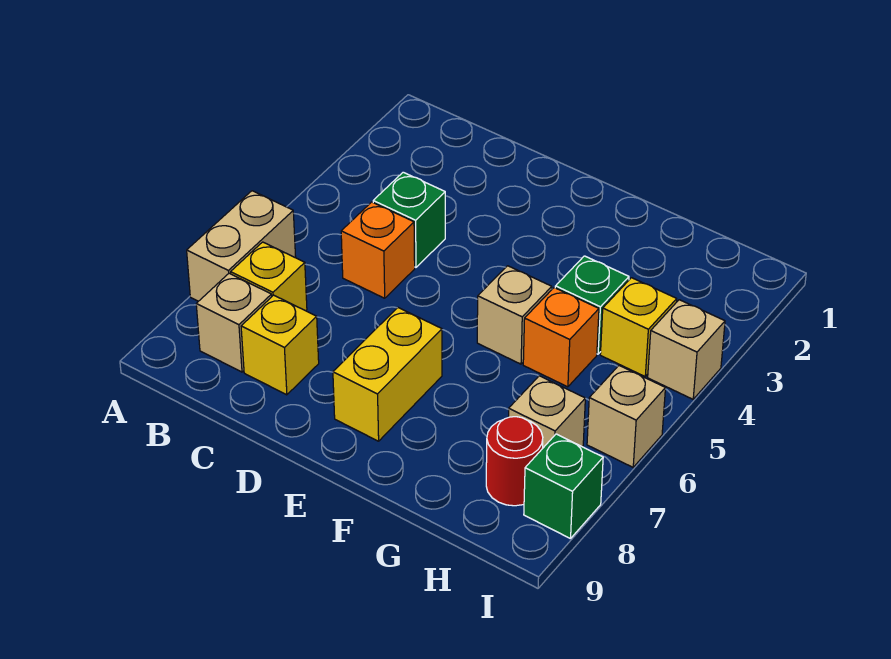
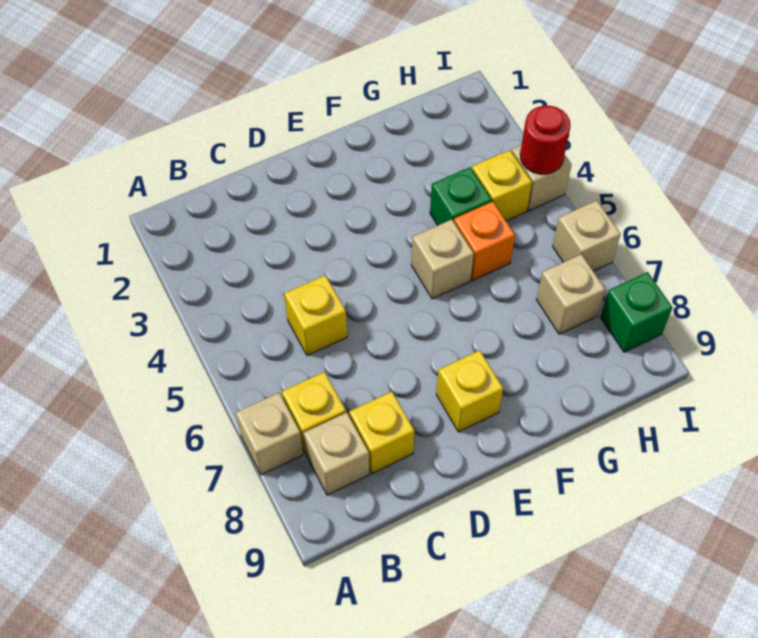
tan 1x2 brick [187,191,296,301] -> tan 1x1 brick [236,393,303,475]
green 1x1 brick [373,172,445,267] -> none
orange 1x1 brick [341,202,415,298] -> yellow 1x1 brick [284,275,347,355]
yellow 1x2 brick [333,308,442,441] -> yellow 1x1 brick [436,350,503,432]
red 1x1 round brick [486,417,543,506] -> red 1x1 round brick moved to [520,106,570,174]

